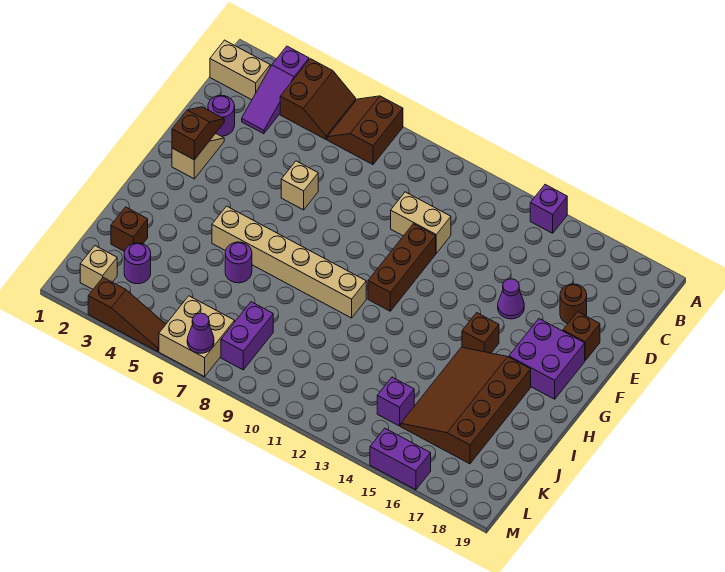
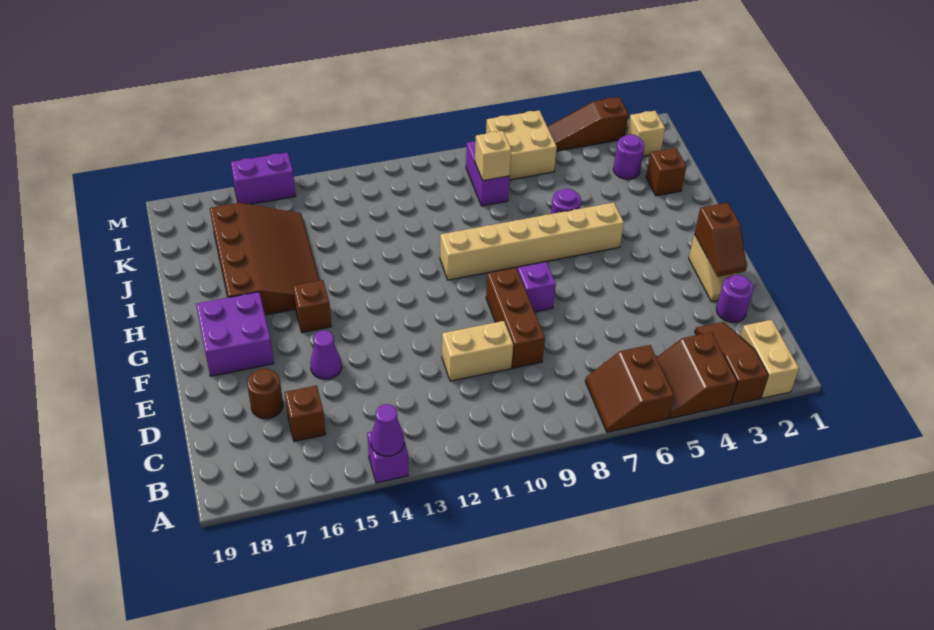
purple 1x3 slope [242,46,309,134] -> brown 1x3 slope [695,322,768,405]
brown 2x2 slope [327,96,403,165] -> brown 2x2 slope turned to [585,345,674,432]
tan 1x2 brick [210,40,270,100] -> tan 1x2 brick turned to [740,320,799,398]
tan 1x1 brick [281,161,318,210] -> tan 1x1 brick moved to [475,131,511,181]
brown 1x3 brick [368,224,436,311] -> brown 1x3 brick moved to [486,268,545,368]
brown 1x1 brick [563,312,600,360] -> brown 1x1 brick moved to [285,385,326,441]
purple 1x1 brick [377,377,414,426] -> purple 1x1 brick moved to [518,262,556,312]
purple 1x1 cone [187,313,214,353] -> purple 1x1 cone moved to [370,404,404,456]

